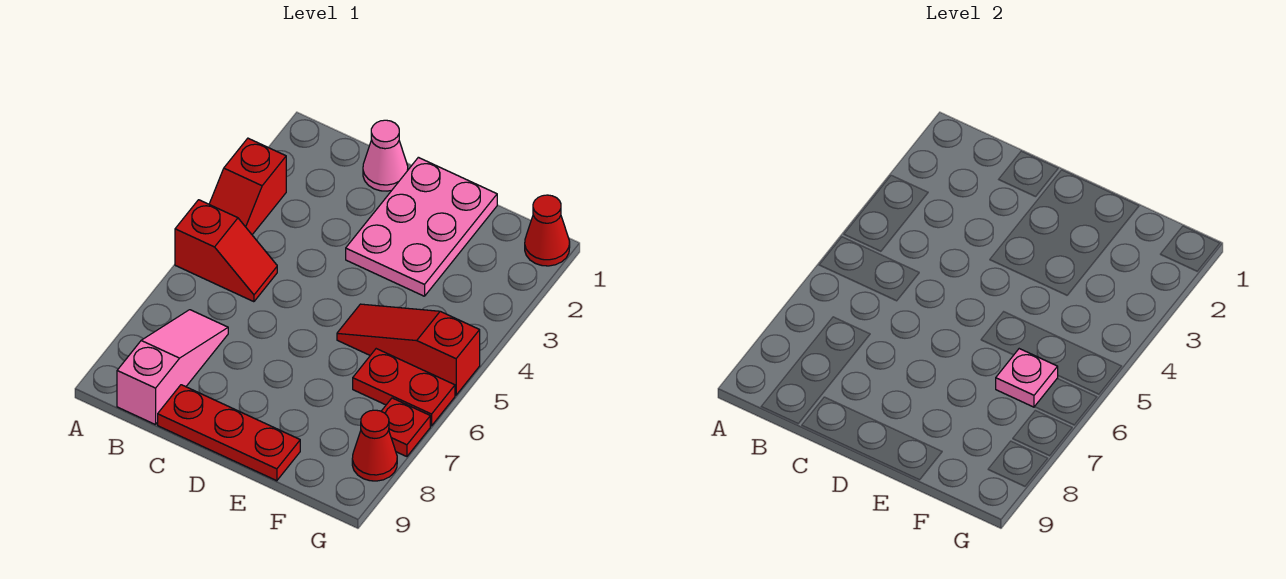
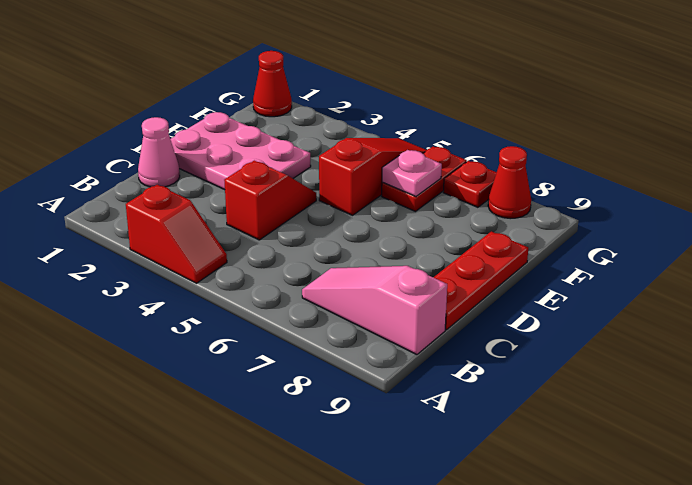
red 1x2 slope [175,200,277,302] -> red 1x2 slope moved to [224,161,316,240]
red 1x3 slope [337,304,480,395] -> red 1x3 slope turned to [319,138,426,215]

